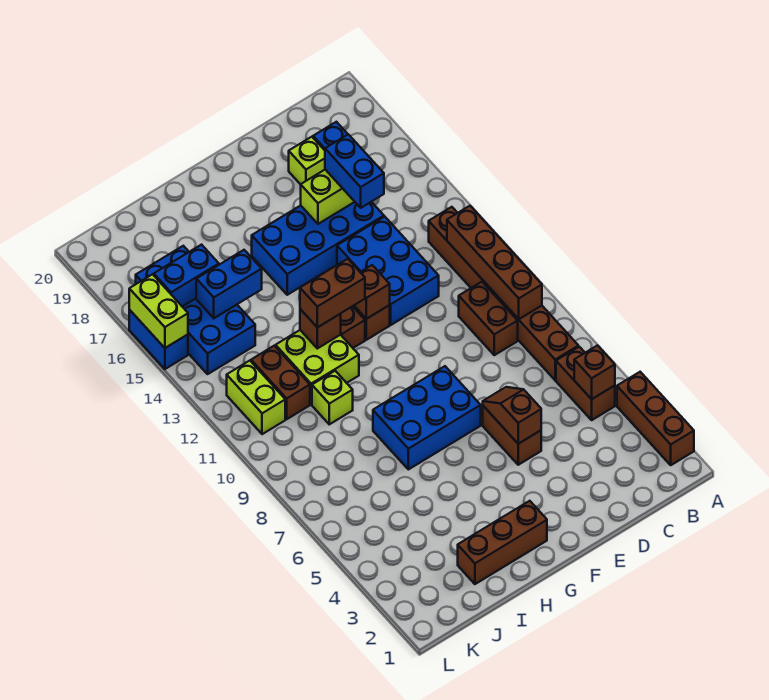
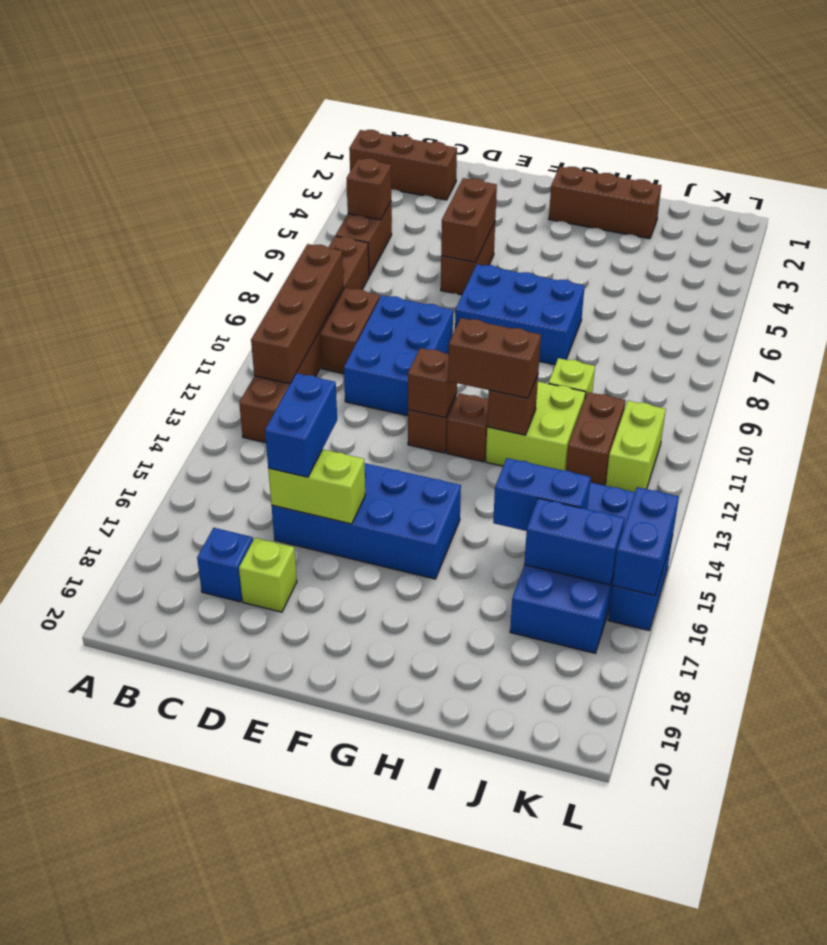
brown 1x3 brick [617,372,694,465] -> brown 1x3 brick turned to [349,130,457,200]
blue 2x3 brick [337,217,439,325] -> blue 2x3 brick moved to [344,295,453,416]
brown 1x2 slope [483,387,541,444] -> brown 1x2 brick [441,178,497,262]
lime 1x2 brick [129,274,188,348] -> blue 1x2 brick [613,487,679,596]

